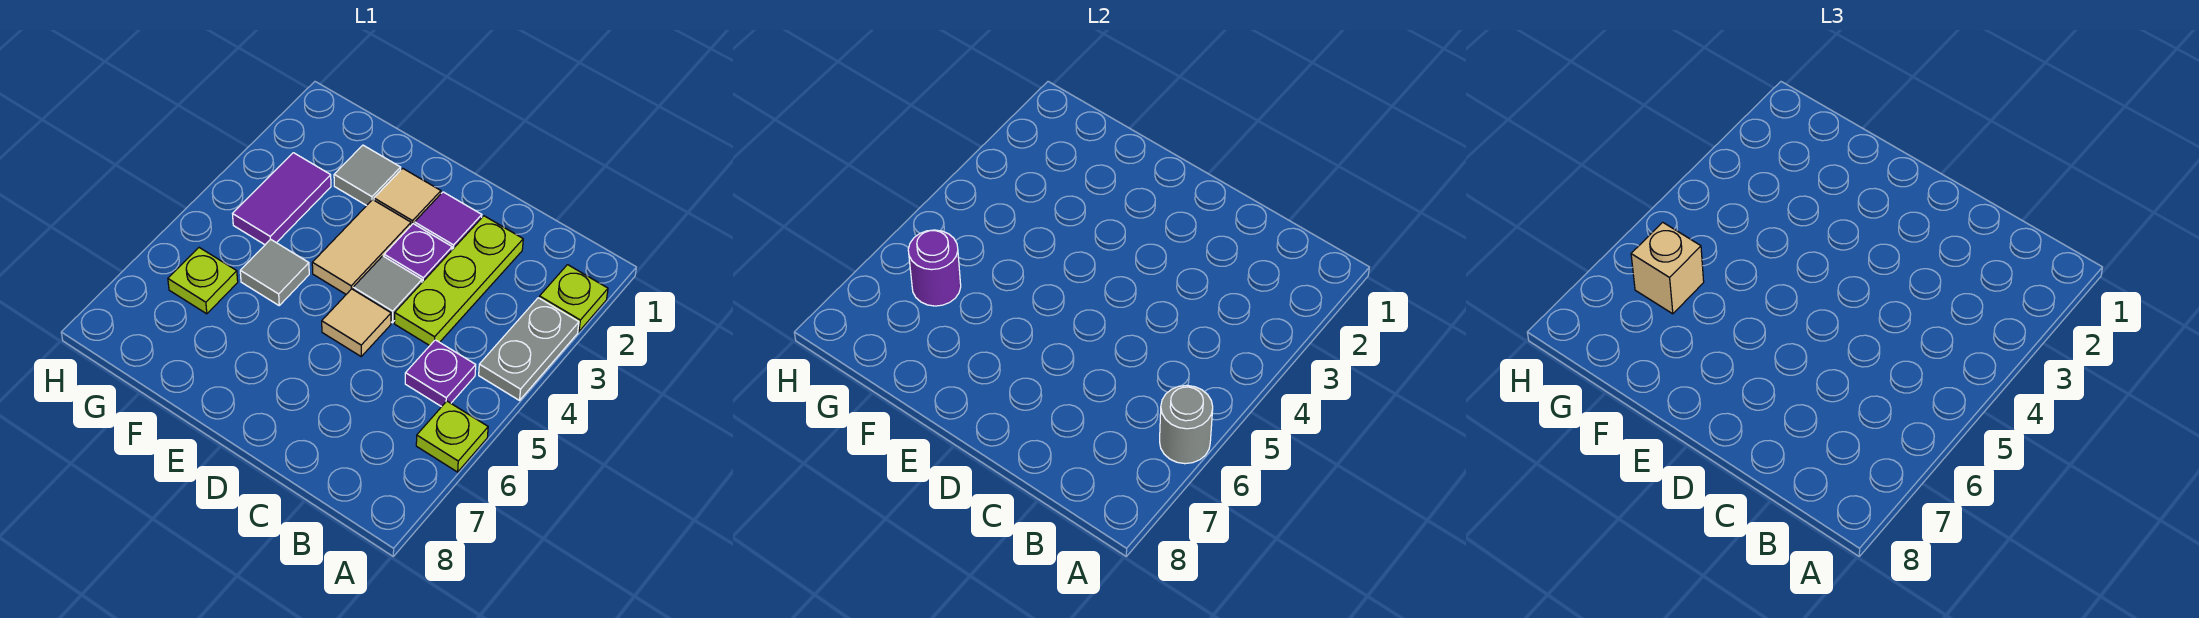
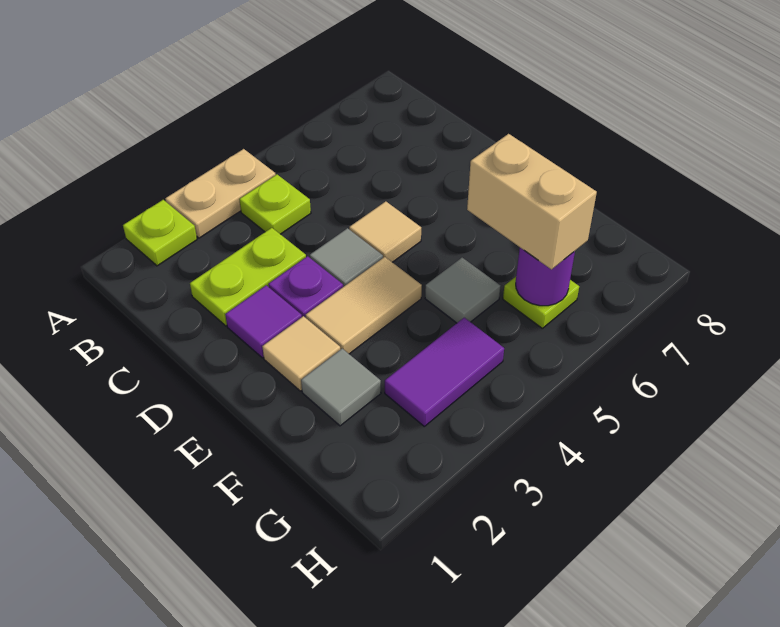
grey 1x2 plate [479,298,579,400] -> tan 1x2 plate [165,149,276,238]
lime 1x1 plate [416,401,488,472] -> lime 1x1 plate moved to [239,175,311,234]
grey 1x1 round brick [1160,385,1213,464] -> none
purple 1x1 plate [405,340,476,407] -> none
lime 1x3 plate [394,216,523,346] -> lime 1x2 plate [190,228,306,326]
tan 1x1 brick [1631,222,1704,314] -> tan 1x2 brick [467,134,597,270]

